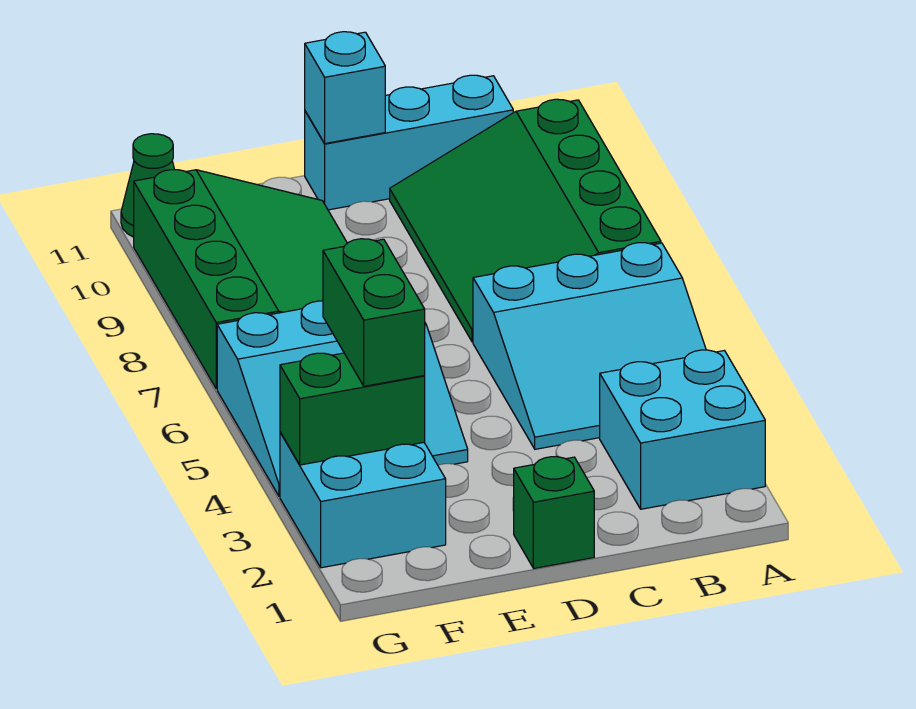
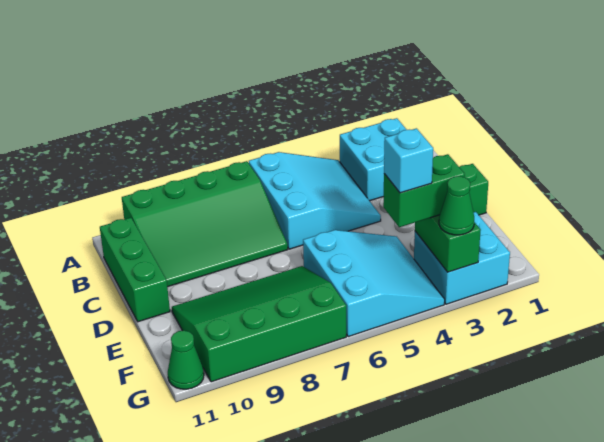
cyan 1x3 brick [305,75,513,210] -> green 1x3 brick [100,218,170,322]
cyan 1x1 brick [305,32,385,143] -> cyan 1x1 brick moved to [384,128,433,193]
none -> green 1x1 cone [439,176,474,235]

